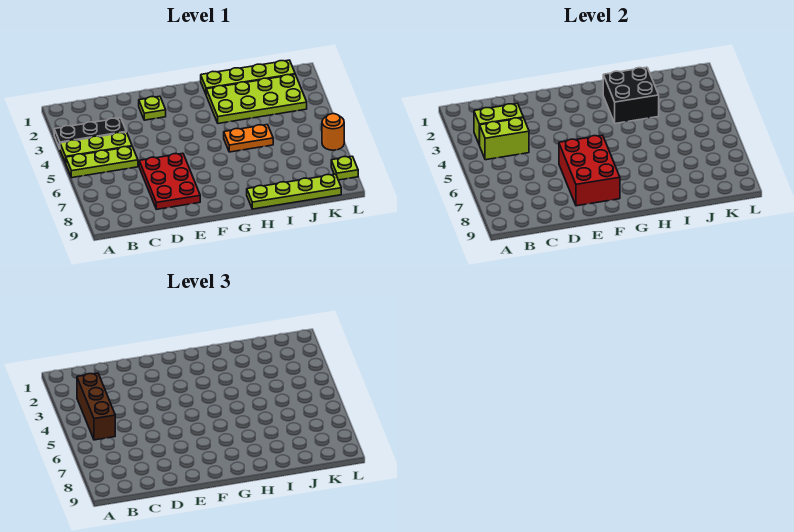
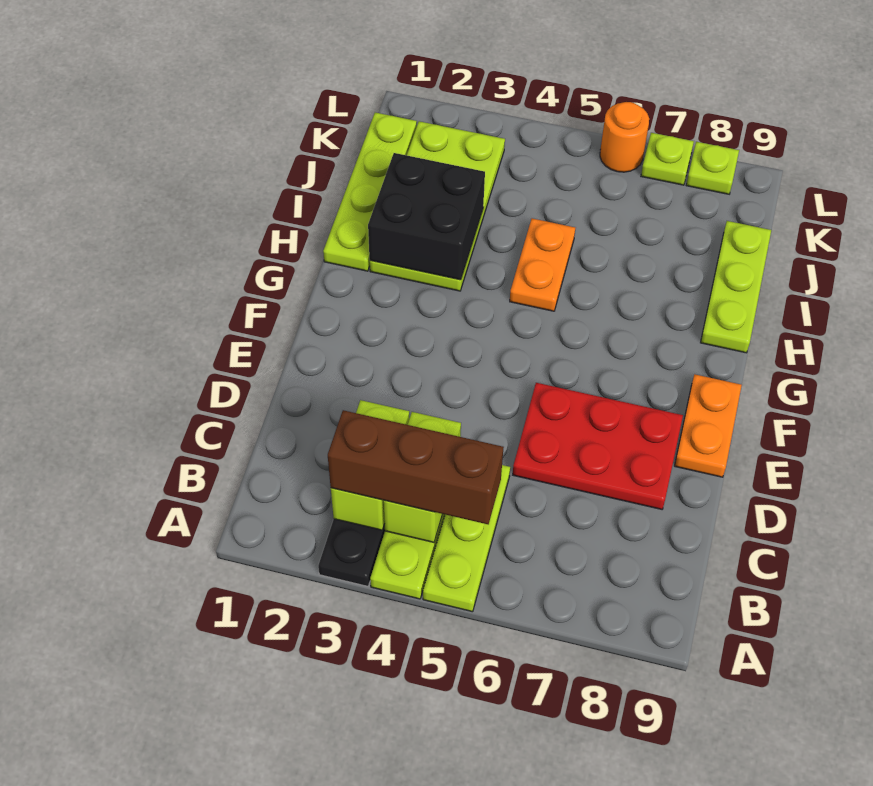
lime 1x1 plate [139,96,166,120] -> lime 1x1 plate moved to [641,133,694,185]
red 2x3 brick [559,135,620,206] -> none
none -> orange 1x2 plate [675,374,742,477]
lime 1x4 plate [247,174,341,209] -> lime 1x3 plate [701,221,771,353]

